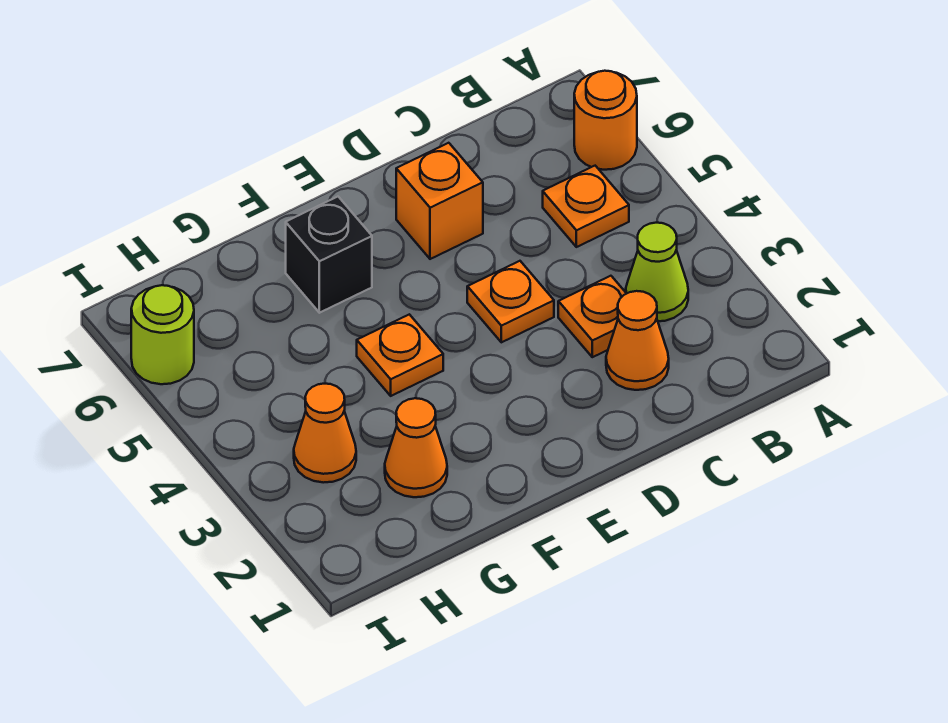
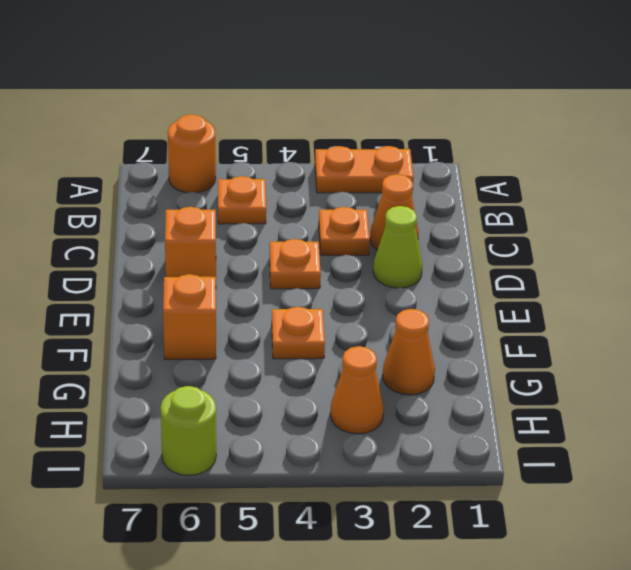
none -> orange 1x2 plate [315,146,414,193]
lime 1x1 cone [626,223,688,321] -> lime 1x1 cone moved to [373,206,423,288]
black 1x1 brick [286,197,372,313] -> orange 1x1 brick [163,274,216,359]

